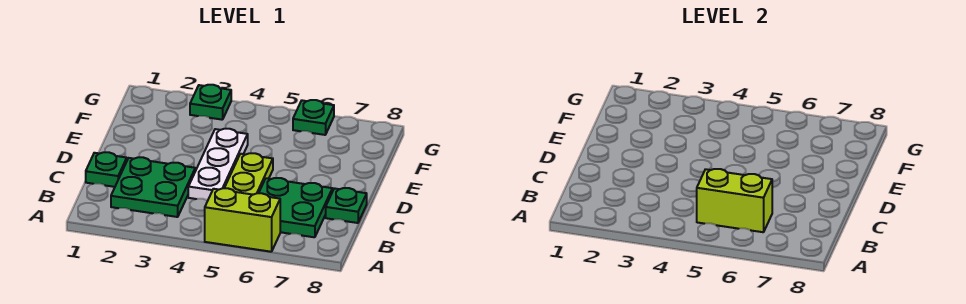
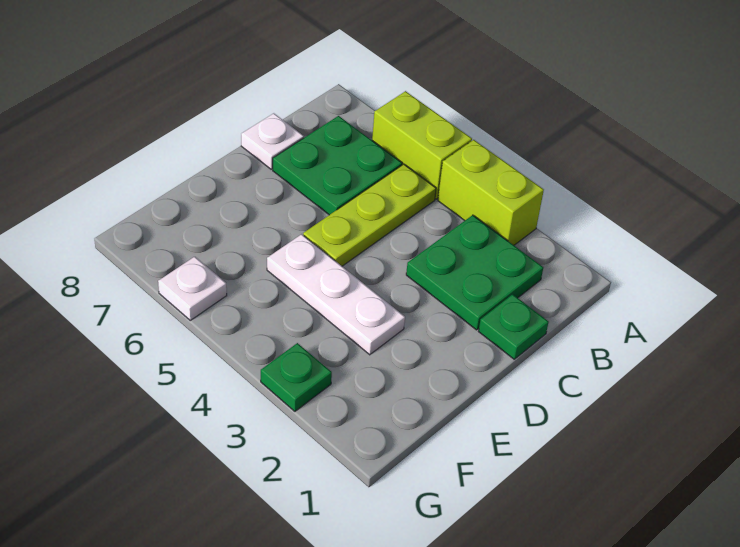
lime 1x2 brick [697,169,772,232] -> lime 1x2 brick moved to [438,140,544,245]
white 1x3 plate [188,129,248,200] -> white 1x3 plate turned to [267,234,405,355]
green 1x1 plate [326,188,367,223] -> white 1x1 plate [241,113,304,169]
green 1x1 plate [293,100,334,135] -> white 1x1 plate [158,257,227,320]

